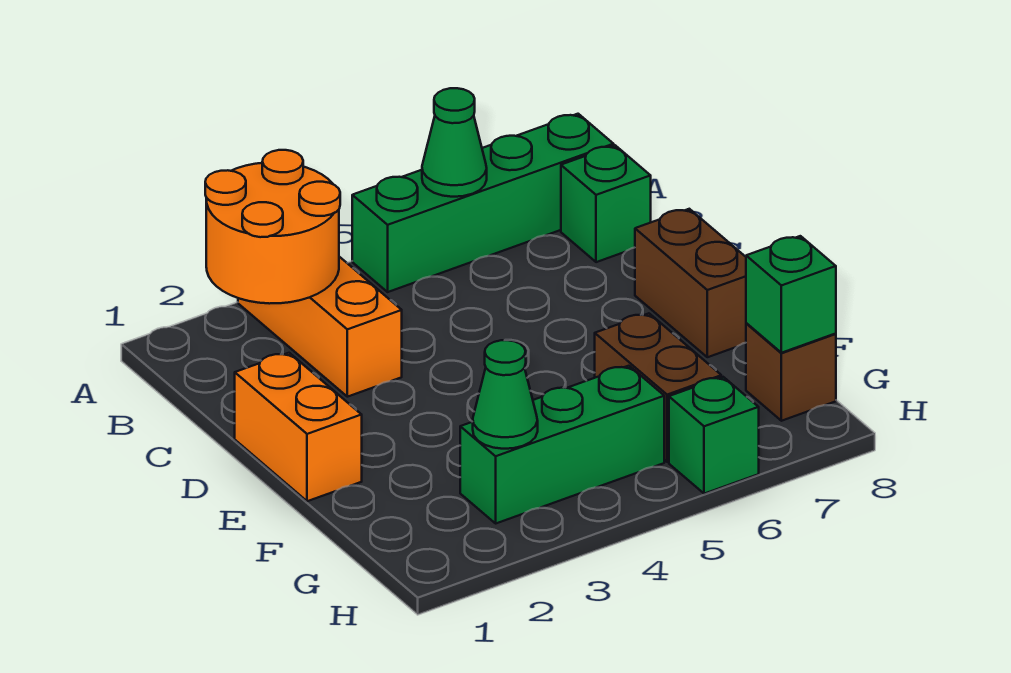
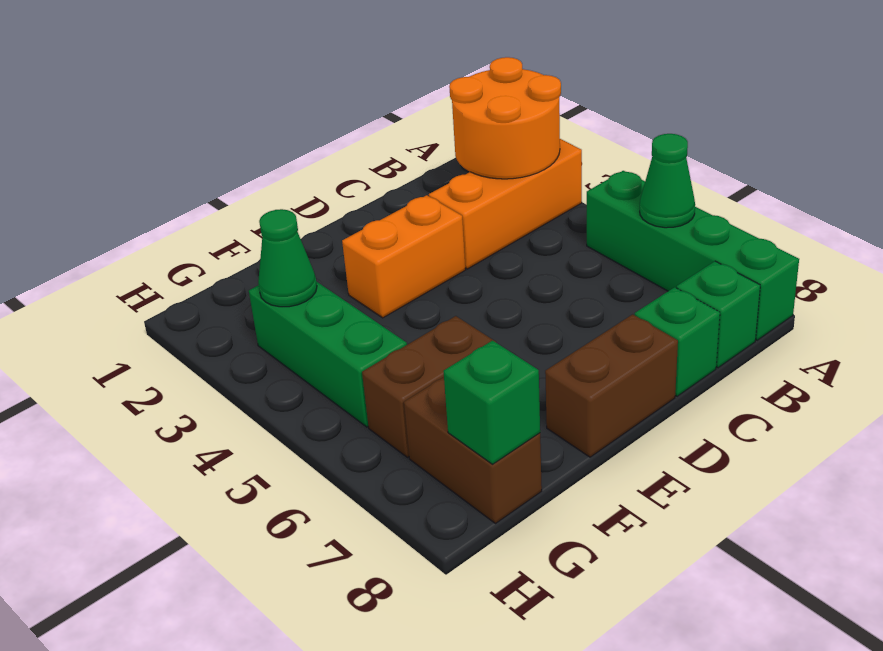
orange 1x2 brick [235,353,362,501] -> orange 1x2 brick moved to [342,195,465,318]
brown 1x1 brick [746,323,836,421] -> brown 1x2 brick [404,377,542,523]
green 1x1 brick [669,377,759,494] -> green 1x1 brick moved to [635,287,720,396]

